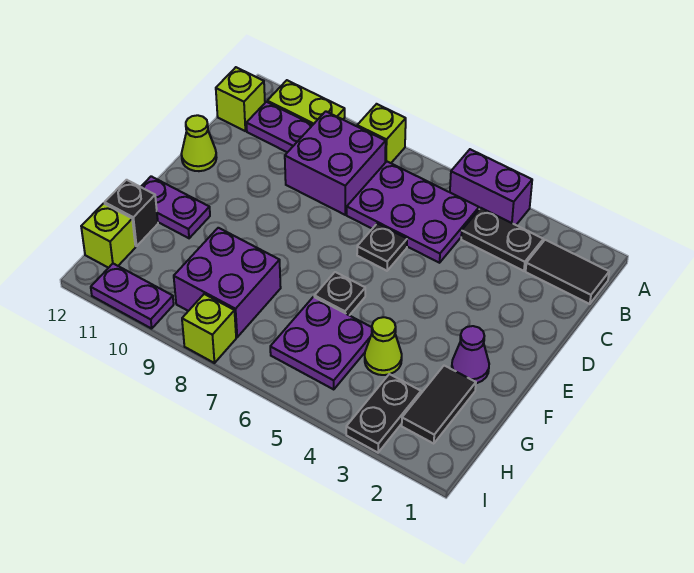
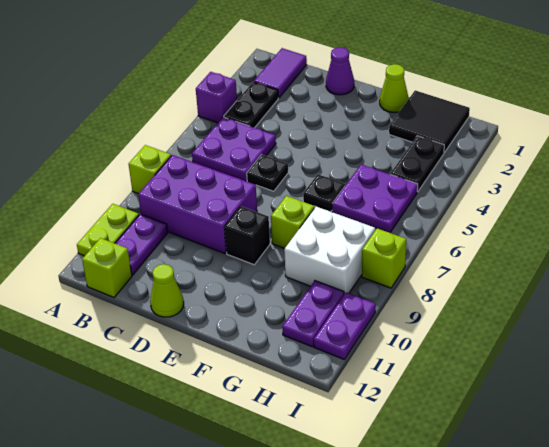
purple 1x2 brick [450,149,532,225] -> purple 1x1 brick [196,72,237,123]
black 1x2 tile [526,240,609,304] -> purple 1x2 tile [254,48,307,98]
purple 2x3 plate [347,162,479,263] -> purple 2x2 plate [192,117,276,181]
purple 2x2 brick [285,111,386,215] -> purple 2x3 brick [138,155,257,253]
purple 1x1 cone [452,326,489,383] -> purple 1x1 cone moved to [326,47,354,95]
purple 1x2 plate [141,176,210,238] -> purple 1x2 plate moved to [282,281,344,347]
black 1x2 tile [402,366,476,444] -> black 2x2 tile [389,90,470,152]
lime 1x1 cone [365,317,402,375] -> lime 1x1 cone moved to [380,64,409,112]
purple 2x2 brick [174,228,281,337] -> white 2x2 brick [284,207,375,294]
black 1x1 brick [105,180,158,246] -> black 1x1 brick moved to [225,206,270,265]
black 1x2 plate [346,374,421,453] -> black 1x2 plate turned to [390,136,444,192]
lime 1x1 brick [81,203,135,268] -> lime 1x1 brick moved to [271,196,314,248]

